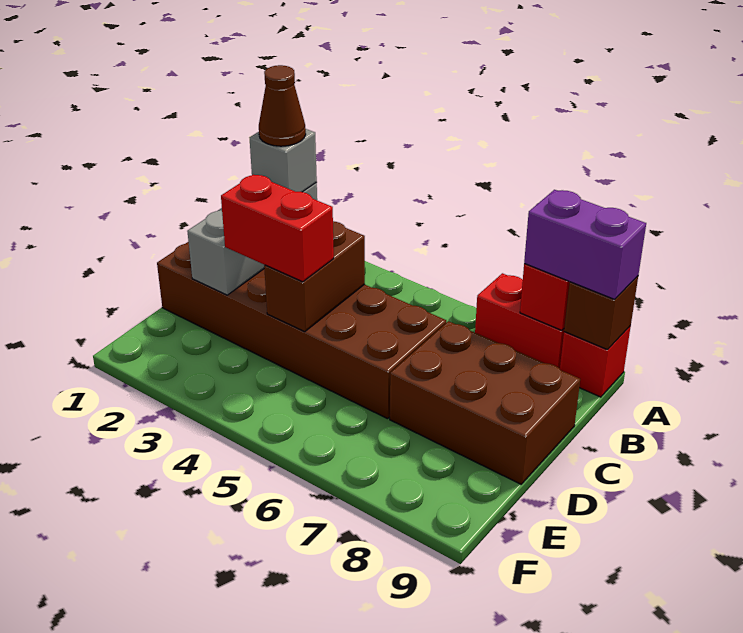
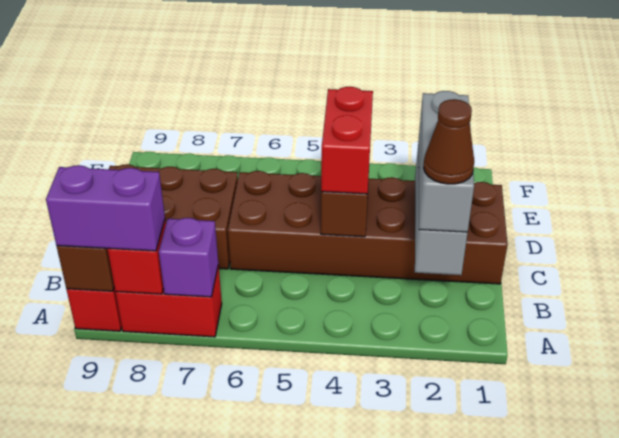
none -> purple 1x1 brick [159,218,218,297]
grey 1x1 brick [250,129,317,192] -> grey 1x3 brick [419,91,474,232]
red 1x2 brick [221,175,334,282] -> red 1x2 brick turned to [321,87,373,194]

